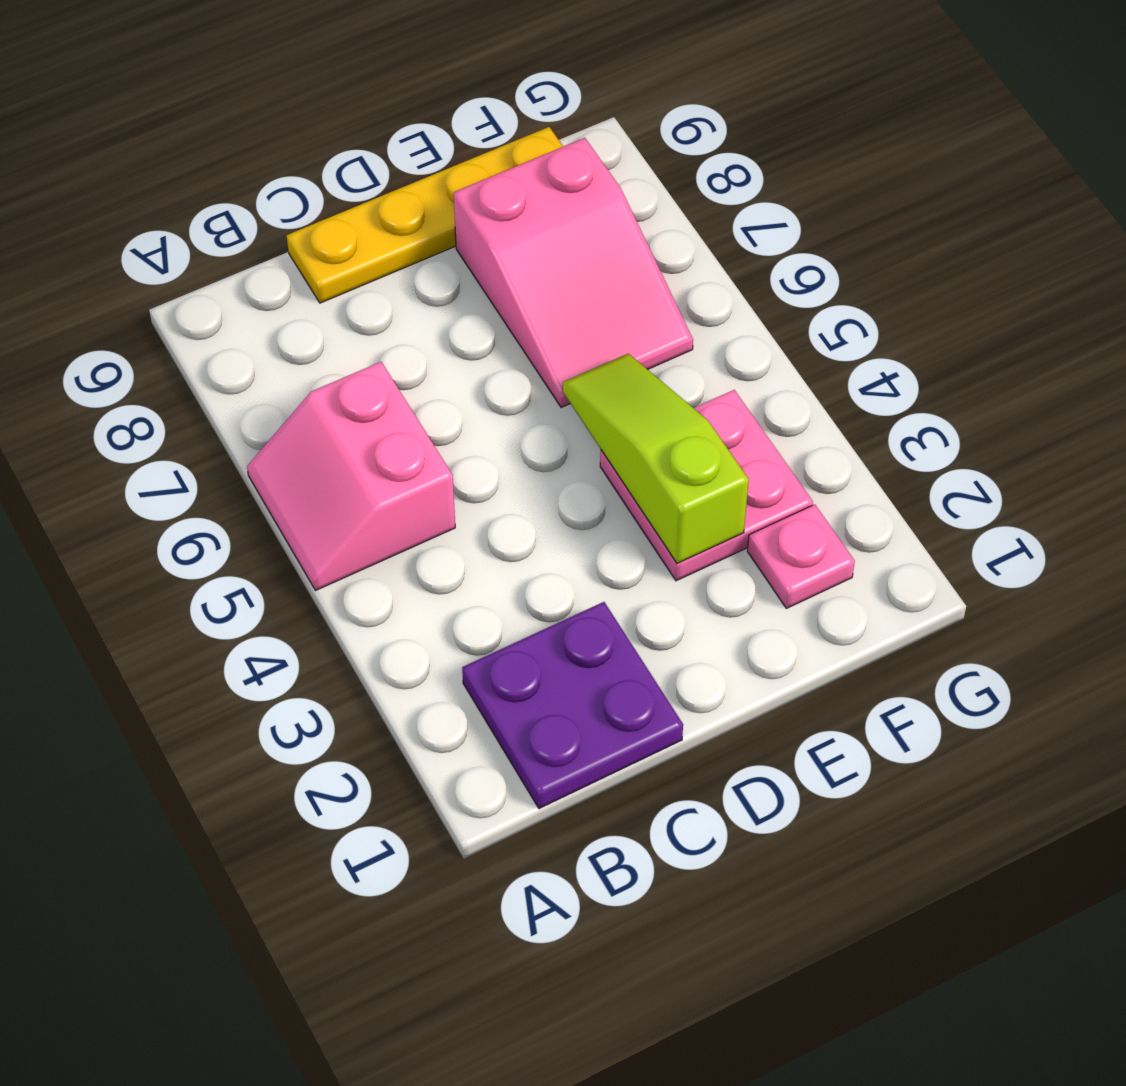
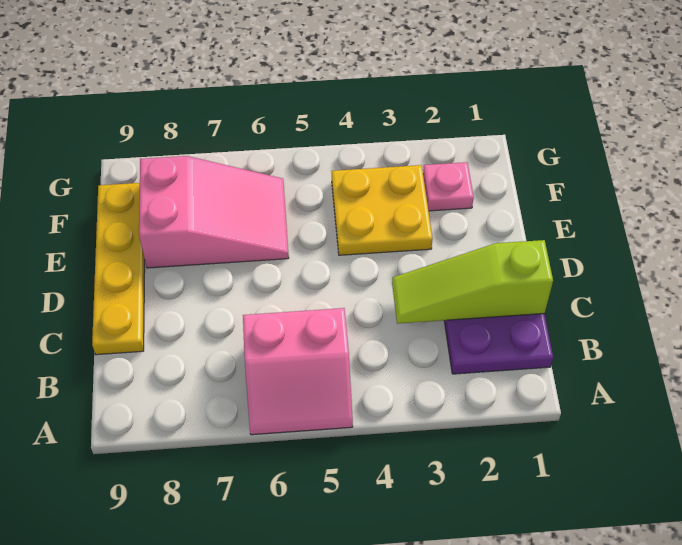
pink 2x2 plate [600,390,813,581] -> yellow 2x2 plate [332,165,433,255]
lime 1x3 slope [563,354,749,563] -> lime 1x3 slope moved to [392,240,553,324]

